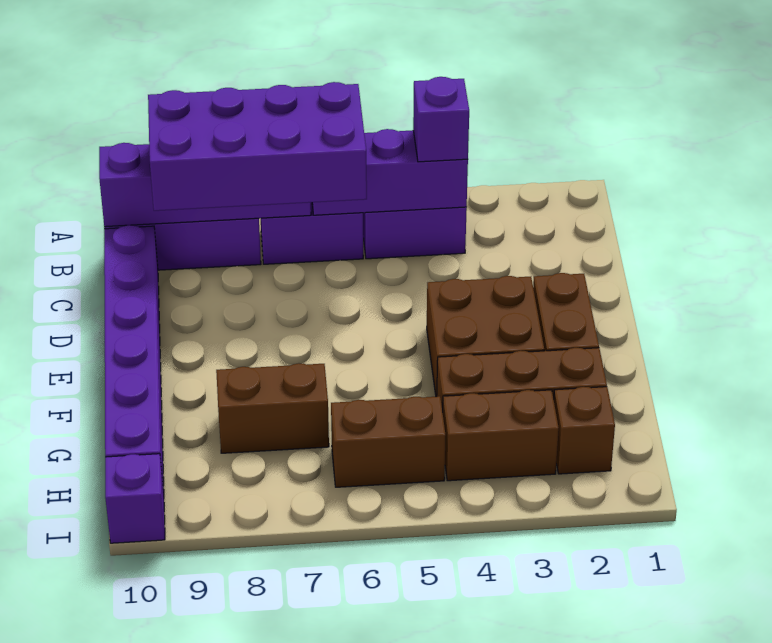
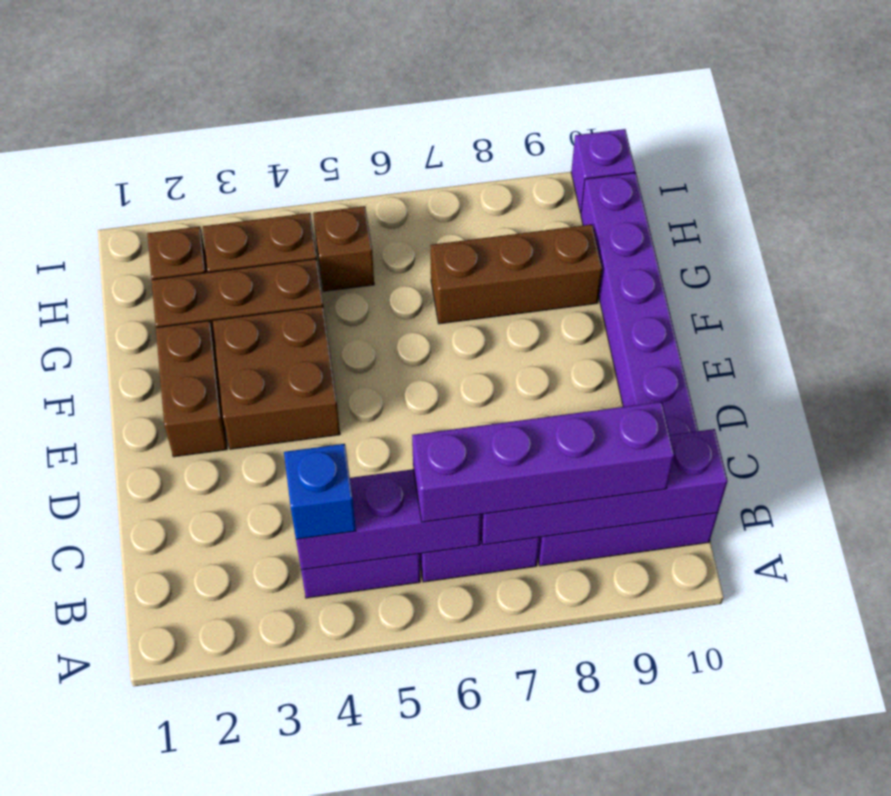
purple 1x1 brick [413,77,469,162] -> blue 1x1 brick [284,444,356,539]
purple 2x4 brick [148,82,367,211] -> purple 1x4 brick [412,402,674,522]
brown 1x2 brick [216,363,329,453] -> brown 1x3 brick [430,225,602,324]
brown 1x2 brick [331,396,446,487] -> brown 1x1 brick [313,206,374,291]

